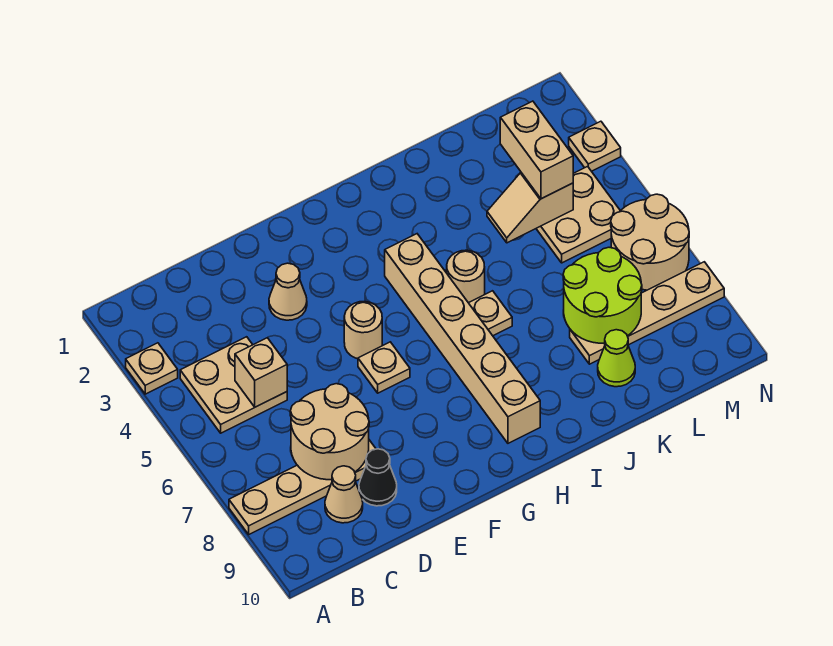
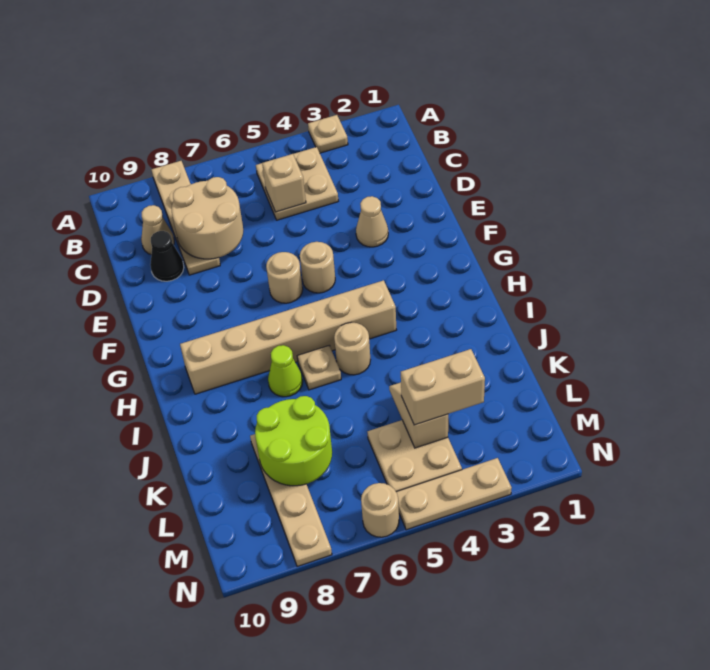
tan 1x1 plate [358,342,410,393] -> tan 1x1 round brick [266,252,303,303]
lime 1x1 cone [598,330,635,387] -> lime 1x1 cone moved to [268,345,303,397]
tan 2x2 round brick [611,194,689,290] -> tan 1x1 round brick [361,483,399,537]
tan 1x1 plate [569,121,621,171] -> tan 1x3 plate [396,458,512,530]

